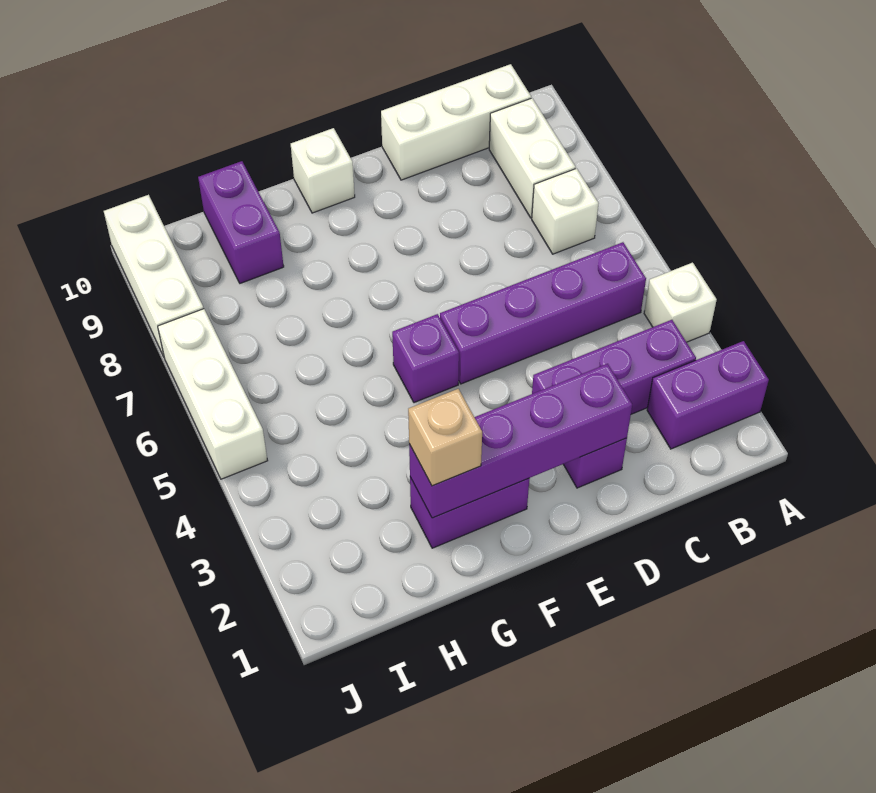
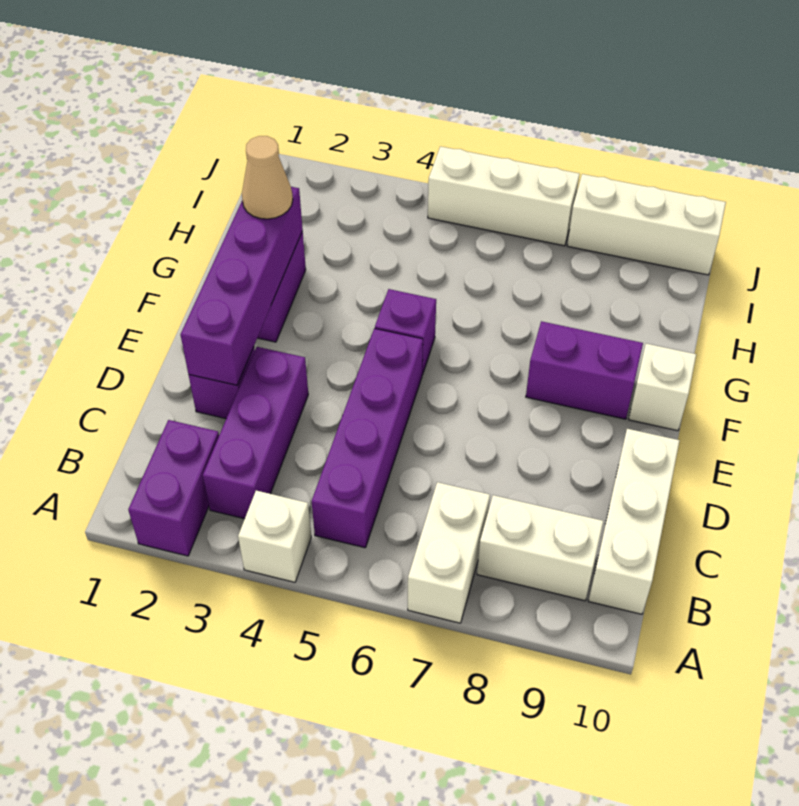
white 1x1 brick [532,169,599,254] -> white 1x2 brick [408,482,490,623]
tan 1x1 brick [408,389,482,486] -> tan 1x1 cone [242,136,293,219]
purple 1x2 brick [198,161,284,283] -> purple 1x2 brick moved to [526,321,643,419]

